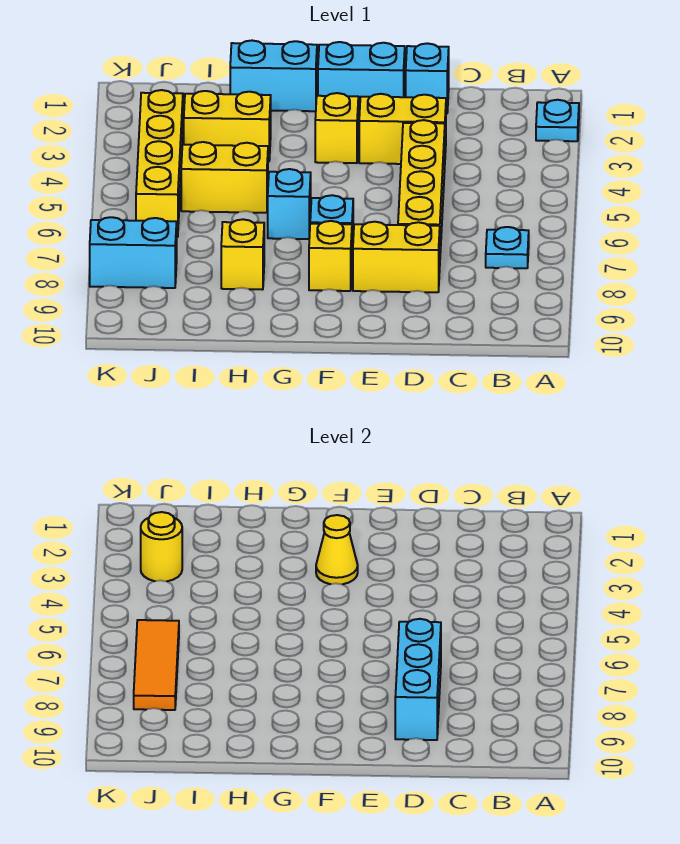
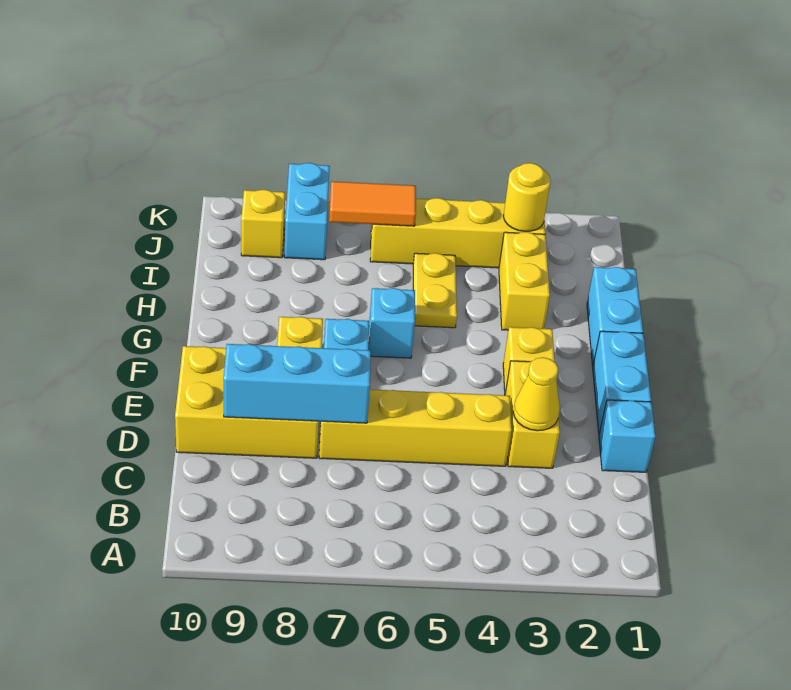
cyan 1x1 plate [536,100,579,141] -> none
cyan 1x1 plate [486,227,529,268] -> none
yellow 1x2 brick [353,222,440,292] -> yellow 2x3 brick [175,346,319,458]
yellow 1x1 cone [316,515,358,584] -> yellow 1x1 cone moved to [513,357,560,431]
yellow 1x2 brick [181,142,268,213] -> yellow 1x2 plate [413,253,457,328]
yellow 1x1 brick [221,219,264,290] -> yellow 1x1 brick moved to [241,190,285,258]
orange 1x3 tile [134,620,179,710] -> orange 1x2 tile [329,181,416,226]

